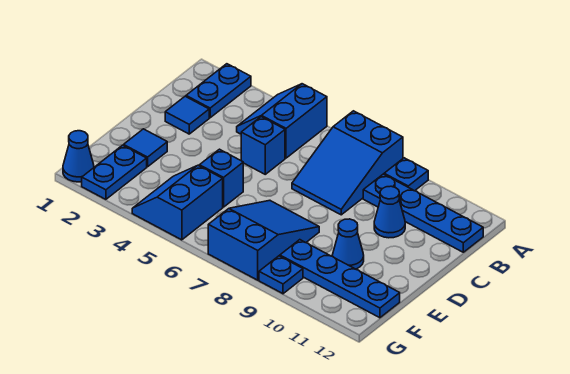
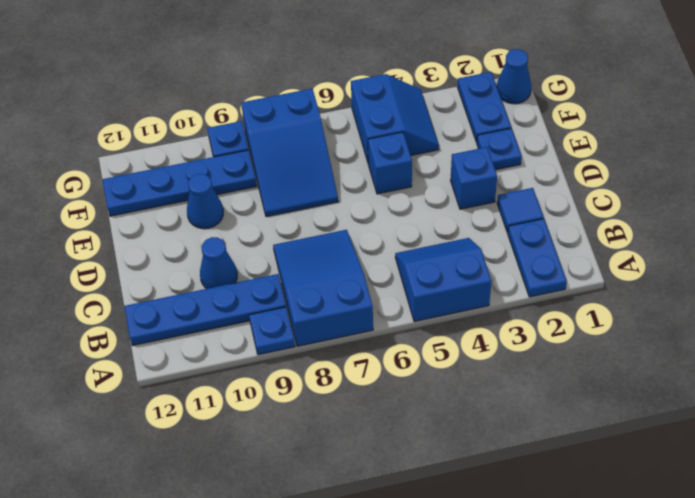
blue 2x2 slope [237,84,327,158] -> blue 2x2 slope turned to [395,238,492,322]
blue 1x1 brick [241,117,285,174] -> blue 1x1 brick moved to [450,147,497,209]
blue 1x1 tile [123,129,167,167] -> blue 1x1 plate [477,128,522,170]

